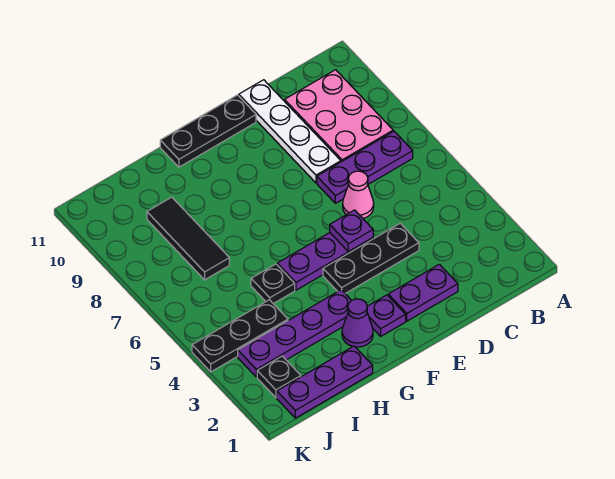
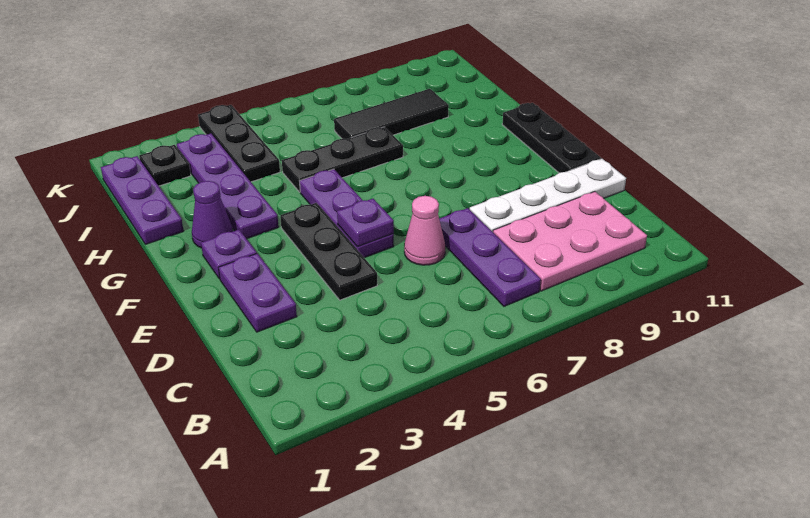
black 1x1 plate [251,264,295,304] -> black 1x3 plate [282,127,403,192]

